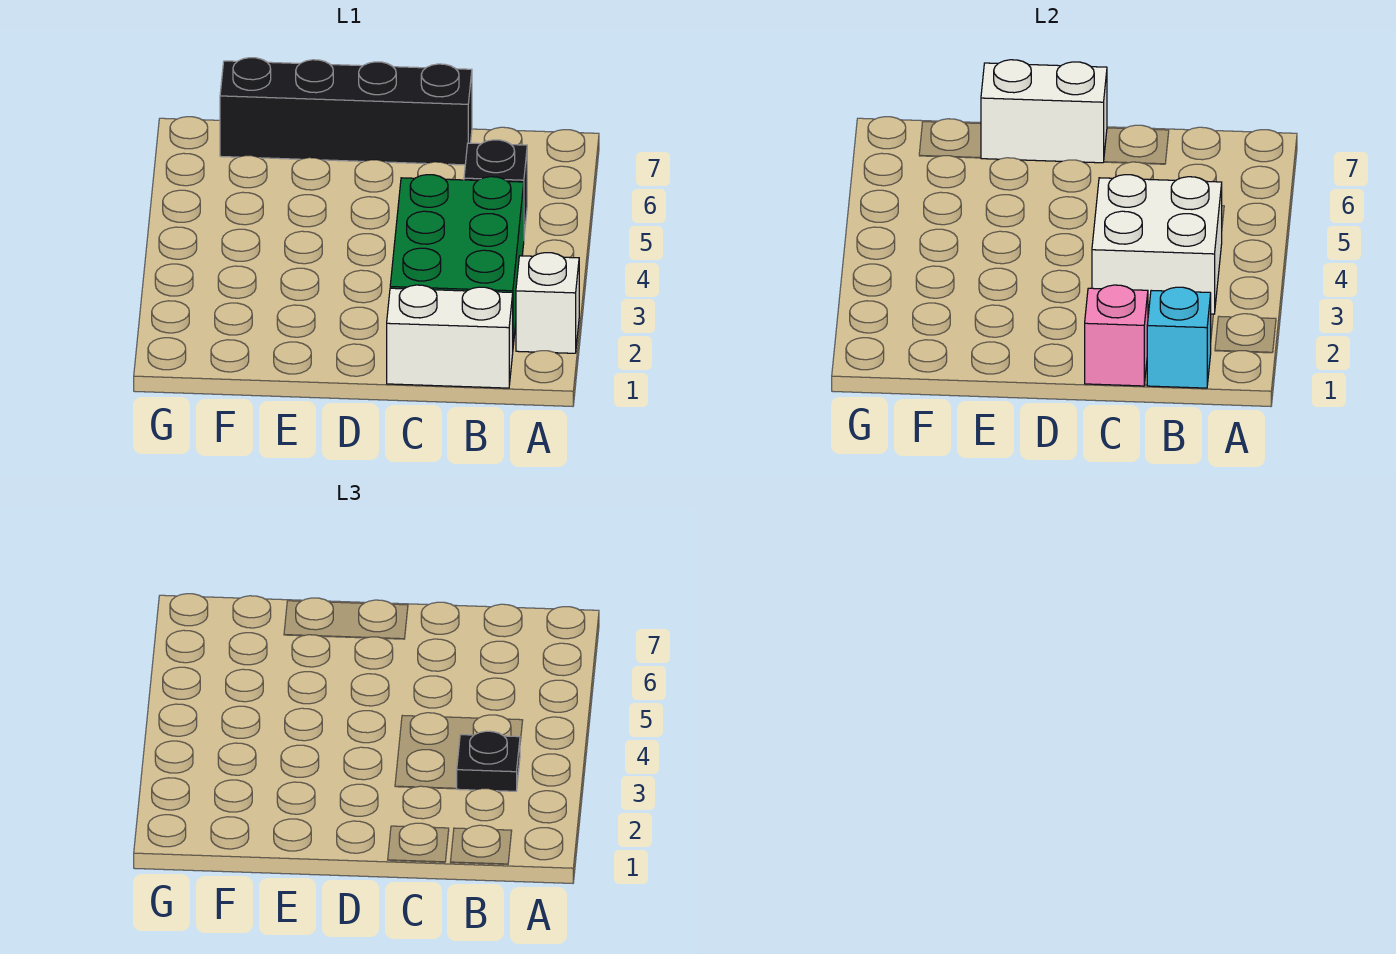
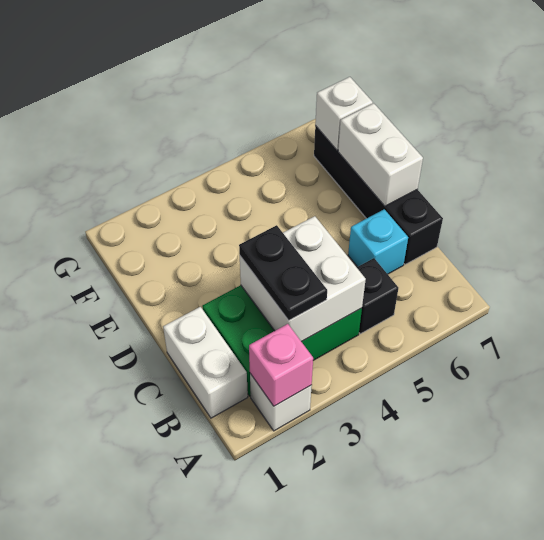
cyan 1x1 brick [1147,287,1211,388] -> cyan 1x1 brick moved to [348,209,408,274]
black 1x1 plate [456,731,520,791] -> black 1x2 plate [239,225,327,320]
pink 1x1 brick [1085,285,1148,386] -> pink 1x1 brick moved to [249,324,313,406]
none -> white 1x1 brick [315,77,373,150]

